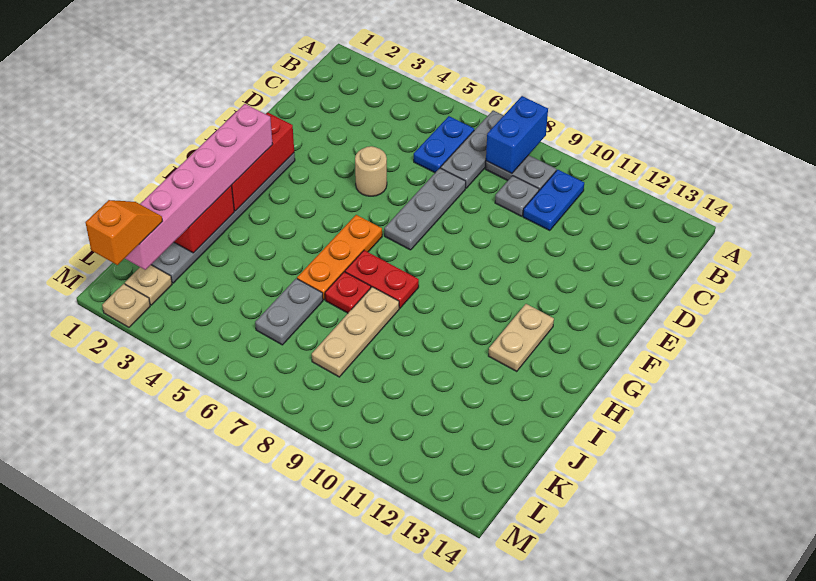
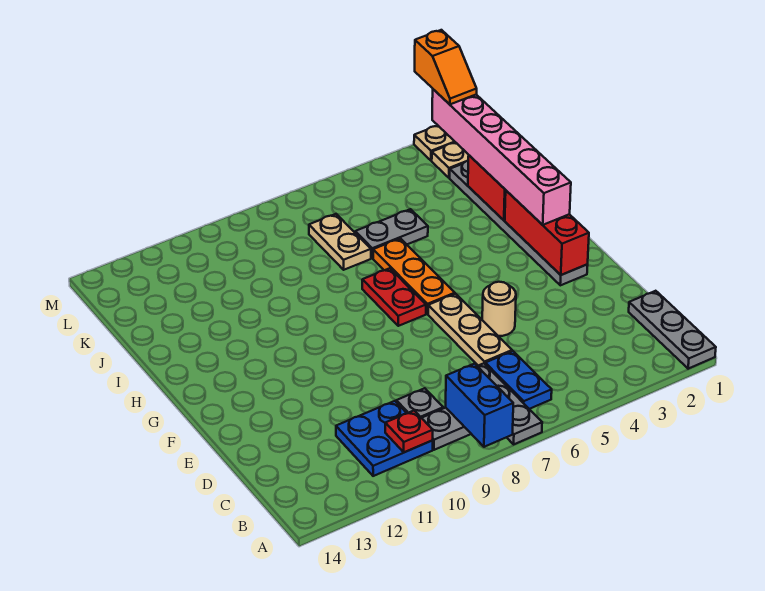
blue 1x2 plate [523,170,584,231] -> blue 2x2 plate [336,401,433,476]
grey 1x3 plate [384,168,466,250] -> grey 1x3 plate moved to [629,291,716,369]
tan 1x2 plate [489,304,554,372] -> tan 1x2 plate moved to [309,214,371,270]
red 1x2 plate [345,250,419,308] -> red 1x2 plate turned to [362,268,426,326]
red 1x1 plate [325,272,371,313] -> red 1x1 plate moved to [385,411,433,452]
tan 1x3 plate [312,287,399,377] -> tan 1x3 plate moved to [428,294,512,366]
grey 1x2 plate [255,279,323,345] -> grey 1x2 plate turned to [355,209,428,258]

